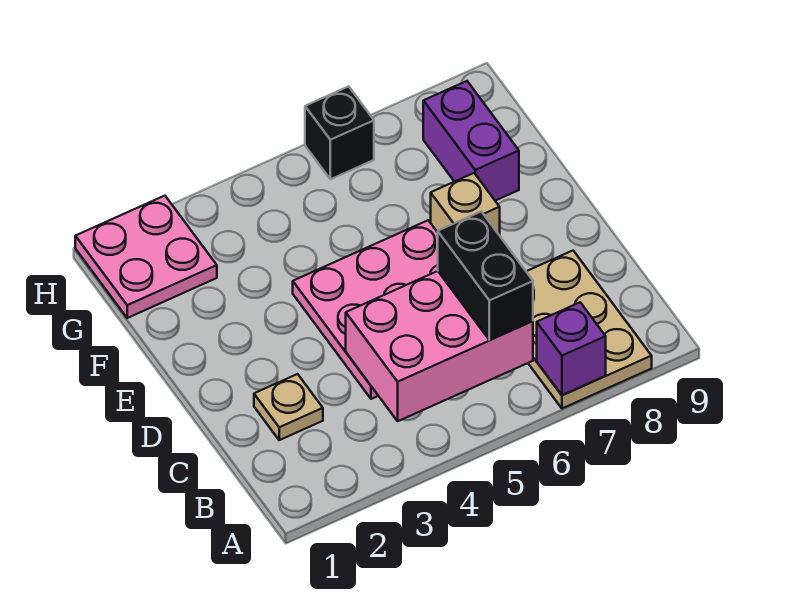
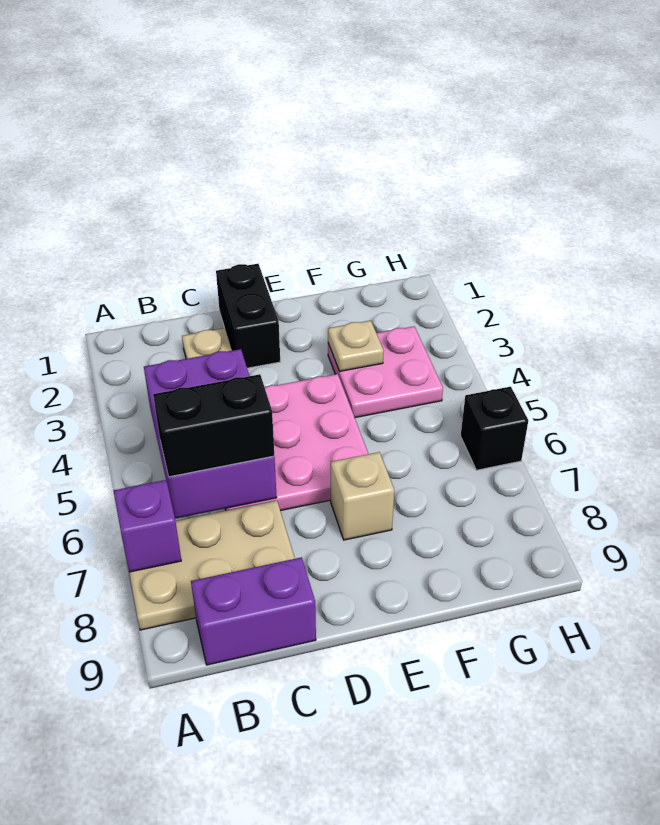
pink 2x3 brick [346,271,533,421] -> purple 2x3 brick [144,349,277,519]
none -> black 1x2 brick [216,264,280,368]
none -> tan 1x1 plate [328,321,384,371]
purple 1x2 brick [423,81,519,201] -> purple 1x2 brick moved to [191,557,316,665]
pink 2x2 plate [75,196,217,318] -> pink 2x2 plate moved to [328,326,443,418]

